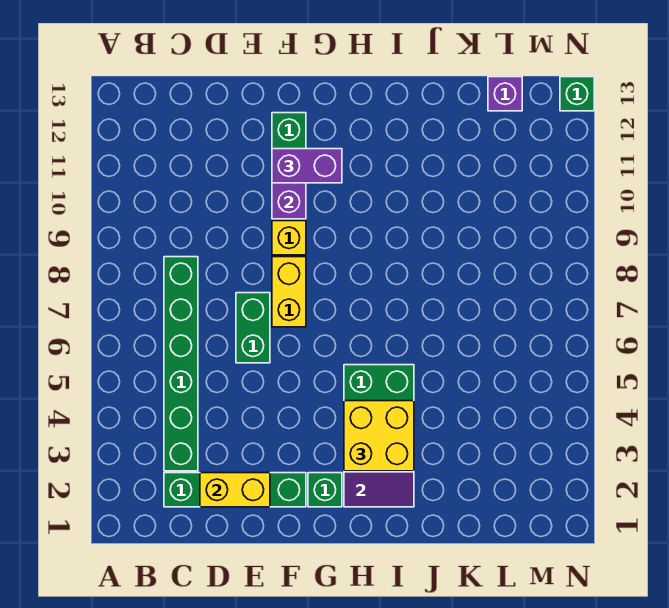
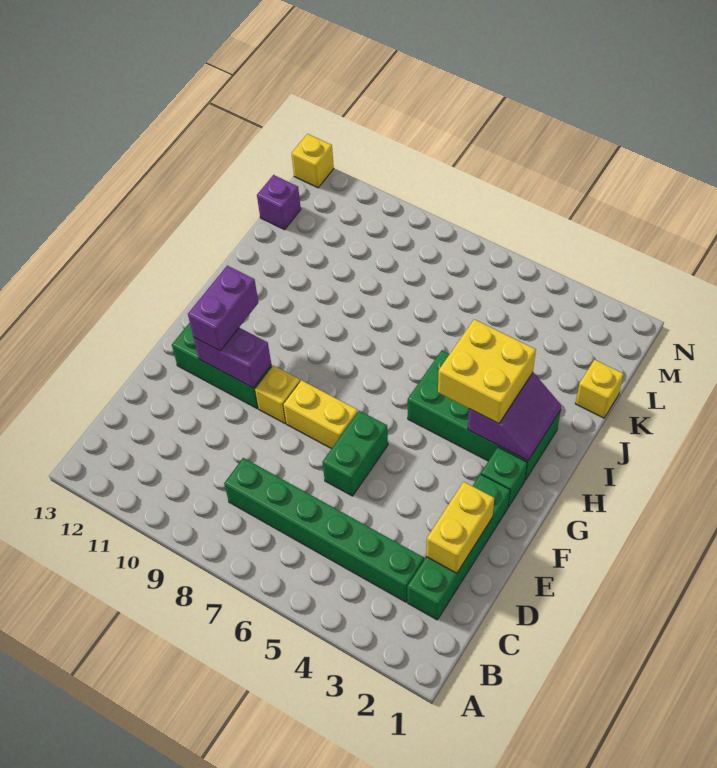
green 1x2 brick [236,293,270,363] -> green 1x2 brick turned to [323,411,388,496]
none -> yellow 1x1 brick [576,360,624,418]
green 1x1 brick [560,77,594,111] -> yellow 1x1 brick [291,134,334,188]

